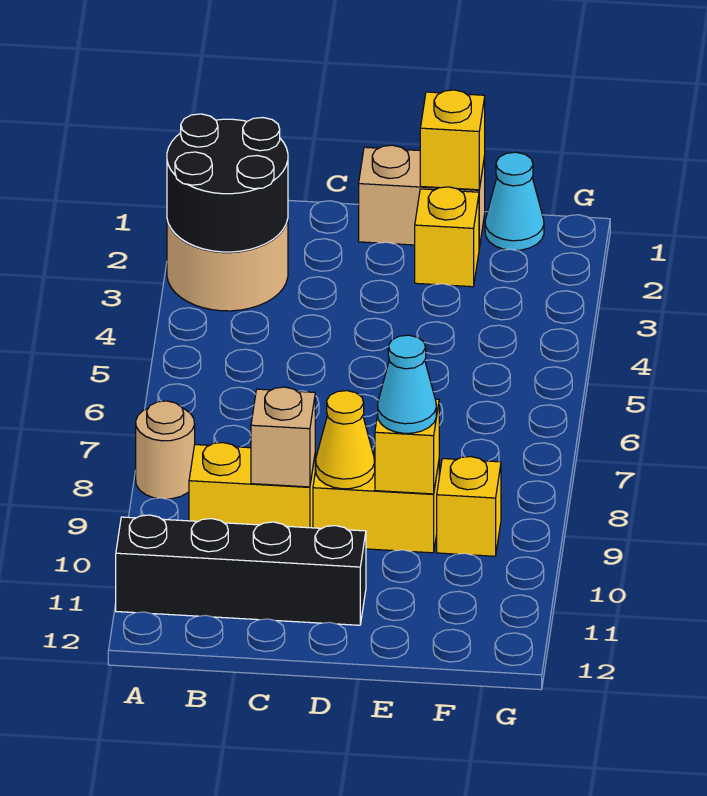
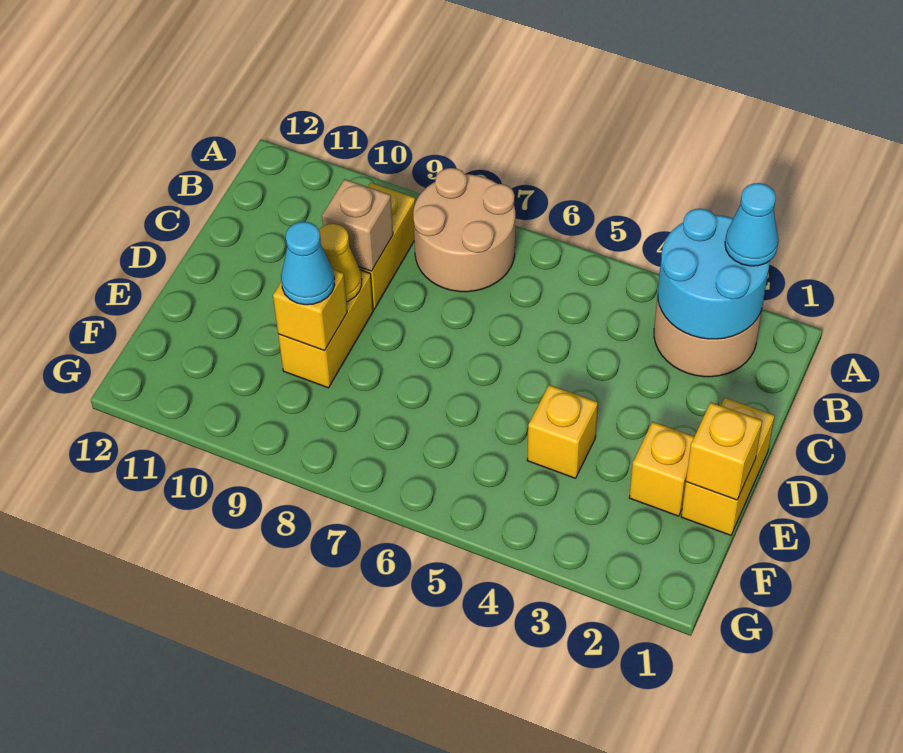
black 2x2 round brick [167,114,288,252] -> cyan 2x2 round brick [658,209,770,339]
tan 1x1 round brick [136,401,195,499] -> tan 2x2 round brick [413,168,515,292]
black 1x4 brick [116,515,366,625] -> none
tan 1x2 brick [359,145,485,248] -> yellow 1x2 brick [681,398,775,535]
cyan 1x1 cone [485,152,544,250] -> cyan 1x1 cone moved to [725,183,779,266]
yellow 1x1 brick [437,457,501,556] -> yellow 1x1 brick moved to [527,385,598,478]

